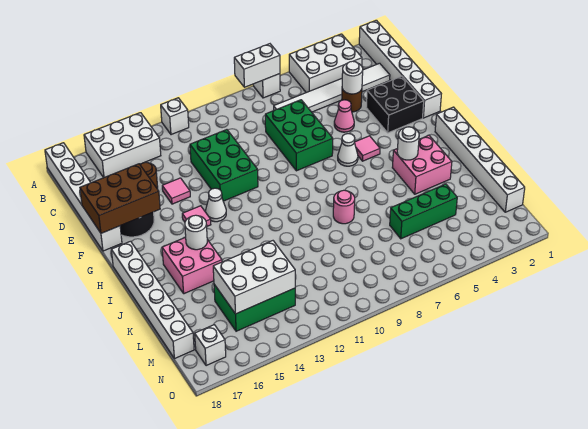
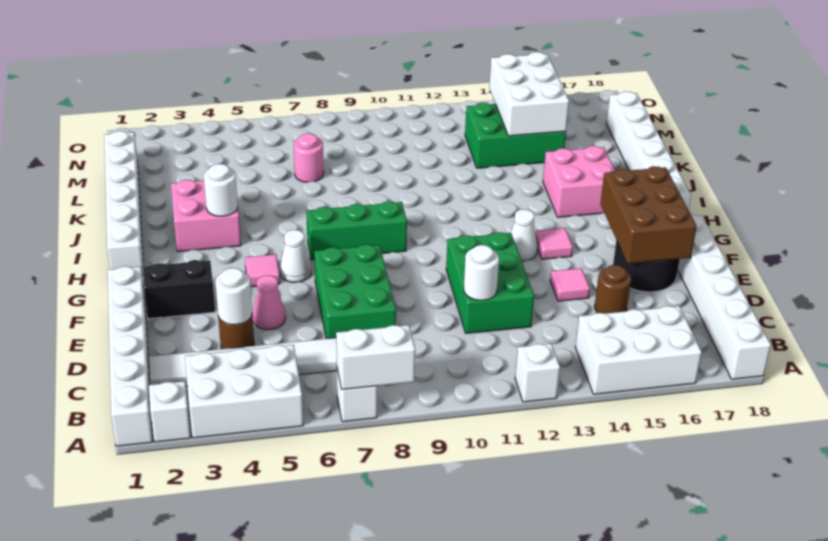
black 2x2 brick [366,76,424,133] -> black 1x2 brick [143,260,215,319]
brown 2x3 brick [80,164,160,233] -> brown 2x3 brick turned to [600,166,697,264]
white 1x1 round brick [185,215,207,250] -> white 1x1 round brick moved to [464,245,499,300]
pink 1x1 round brick [333,190,355,224] -> pink 1x1 round brick moved to [294,133,324,182]
green 1x3 brick [390,184,457,239] -> green 1x3 brick moved to [306,201,407,260]
white 2x3 brick [213,241,295,314] -> white 2x3 brick turned to [489,52,569,136]
white 1x1 brick [195,325,226,366] -> white 1x1 brick moved to [149,381,191,442]

